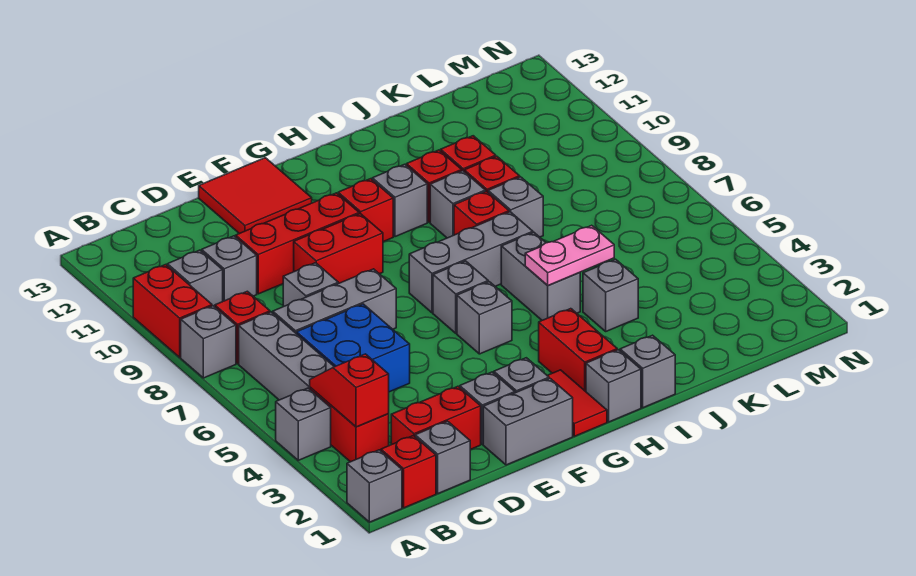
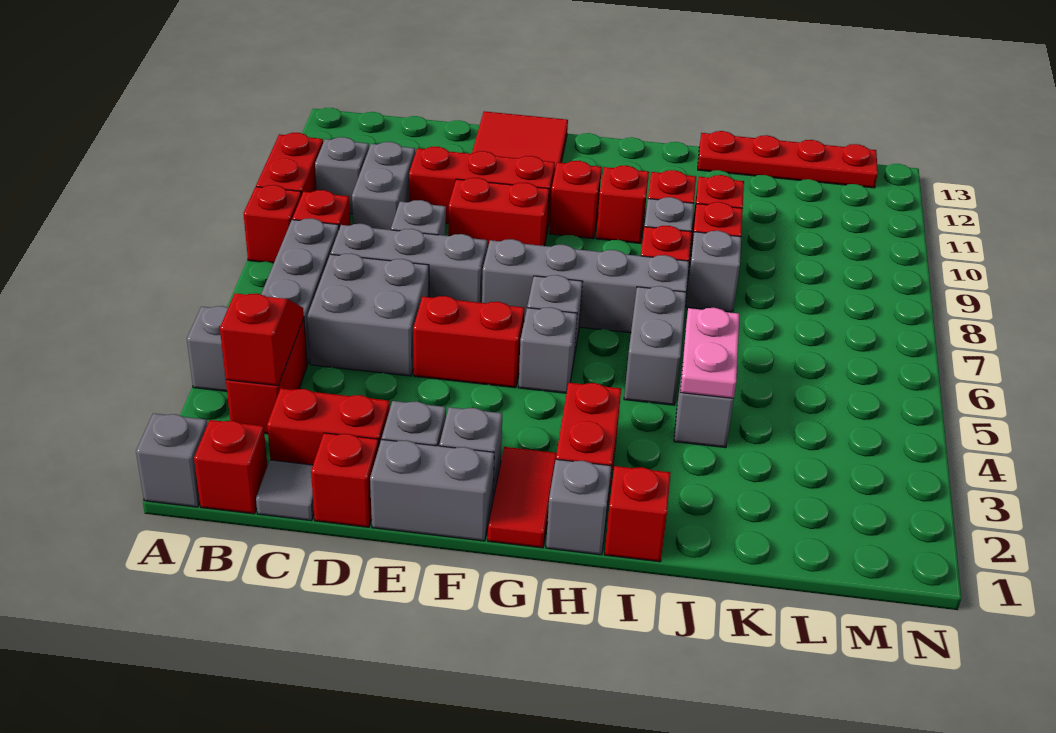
grey 1x1 brick [181,306,236,378] -> red 1x1 brick [244,185,301,263]
grey 1x1 brick [415,421,470,493] -> grey 1x1 tile [256,460,314,521]
blue 2x2 brick [297,304,410,392] -> grey 2x2 brick [307,253,429,376]
grey 1x1 brick [202,236,257,301] -> grey 1x2 brick [352,142,415,230]
none -> red 1x1 brick [311,433,379,527]
none -> red 1x2 brick [413,296,524,388]
grey 1x3 brick [409,212,533,313] -> grey 1x4 brick [482,239,689,333]
grey 1x1 brick [372,164,427,237] -> red 1x1 brick [596,165,649,243]
grey 1x1 brick [620,335,675,408] -> red 1x1 brick [605,466,671,562]
pink 1x2 plate [525,225,614,286] -> pink 1x2 plate turned to [680,308,740,398]
none -> red 1x4 plate [698,131,878,188]

